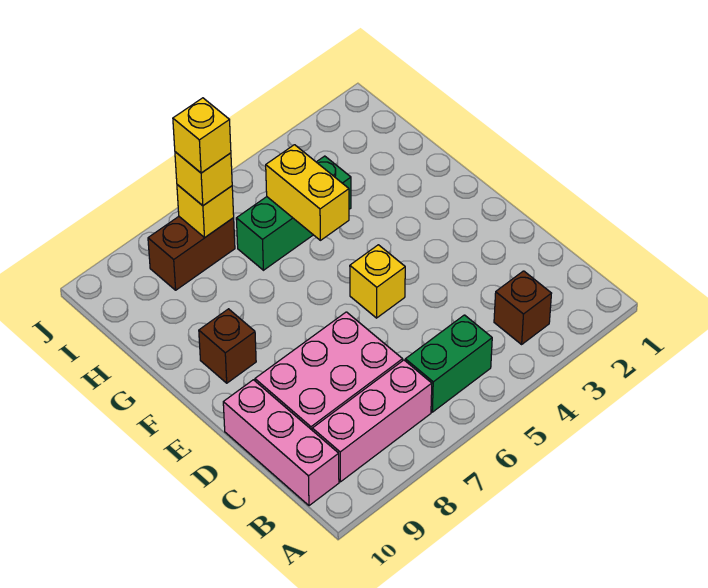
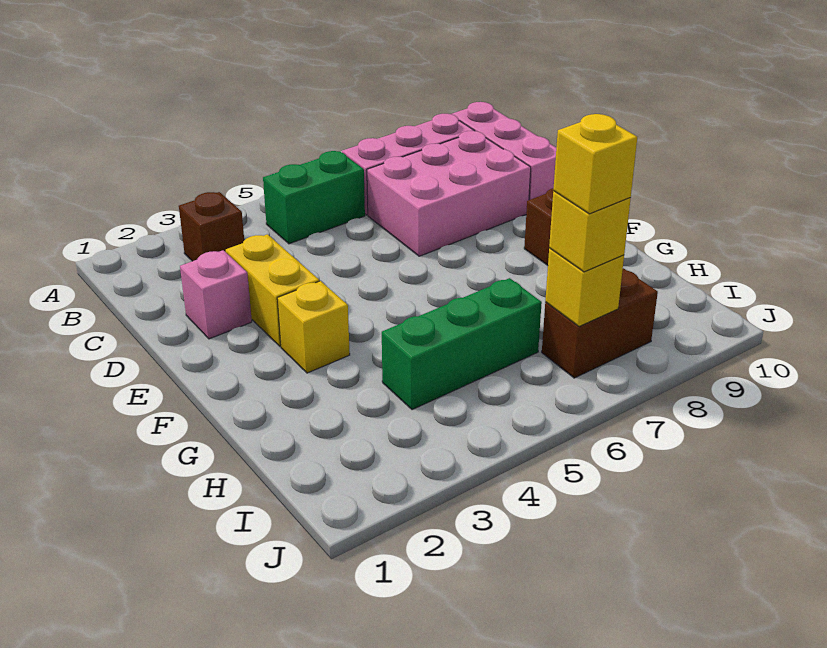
none -> pink 1x1 brick [180,250,252,339]
yellow 1x1 brick [350,245,405,318] -> yellow 1x1 brick moved to [277,281,350,373]
yellow 1x2 brick [266,145,349,240] -> yellow 1x2 brick moved to [226,234,319,346]

